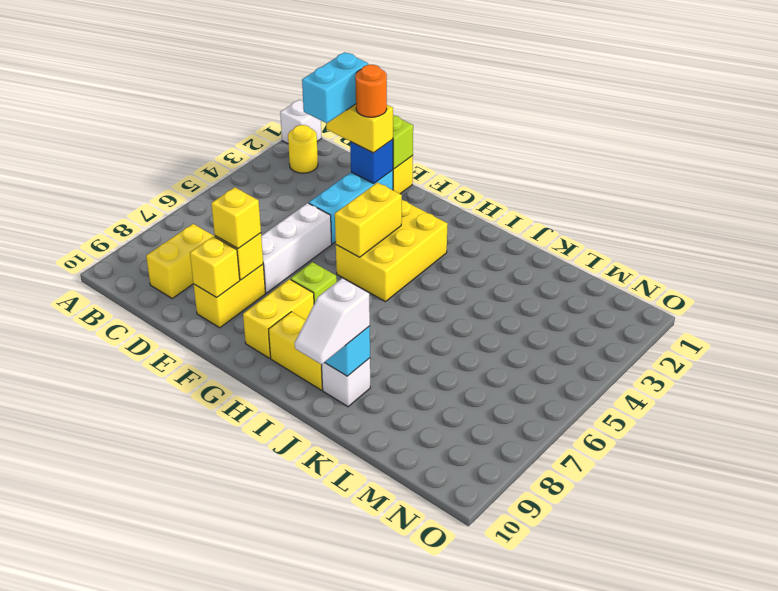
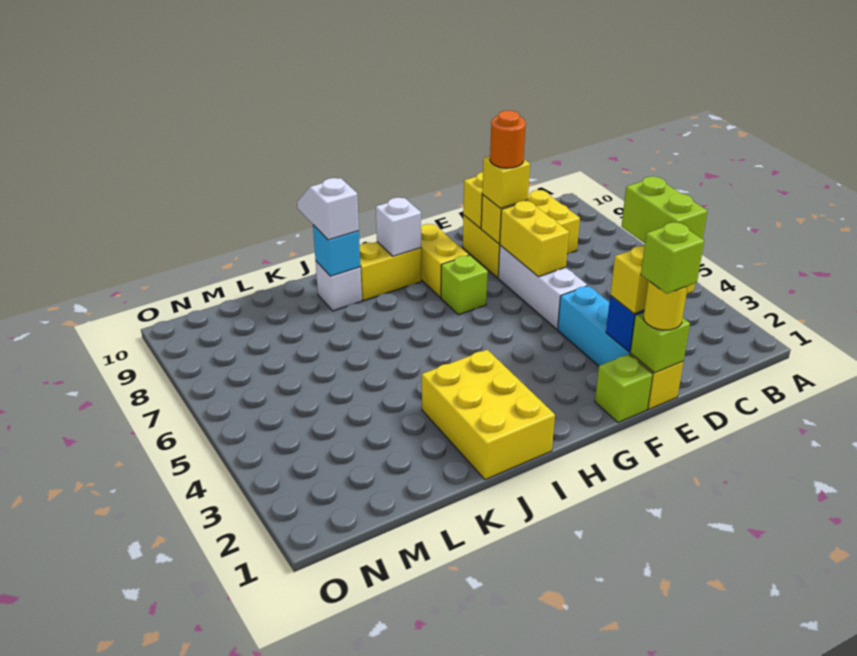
white 1x1 brick [280,100,322,144] -> white 1x1 brick moved to [376,197,421,256]
yellow 1x1 round brick [288,125,318,173] -> yellow 1x1 round brick moved to [643,281,688,330]
cyan 1x2 brick [302,52,368,123] -> lime 1x2 brick [621,176,707,243]
none -> lime 1x1 brick [641,222,704,294]
orange 1x1 round brick [355,65,387,117] -> orange 1x1 round brick moved to [490,110,526,168]
none -> lime 1x1 brick [595,354,653,423]
yellow 2x3 brick [336,200,448,302] -> yellow 2x3 brick moved to [422,350,555,480]
yellow 1x2 brick [335,183,402,257] -> yellow 1x2 brick moved to [500,201,569,277]

